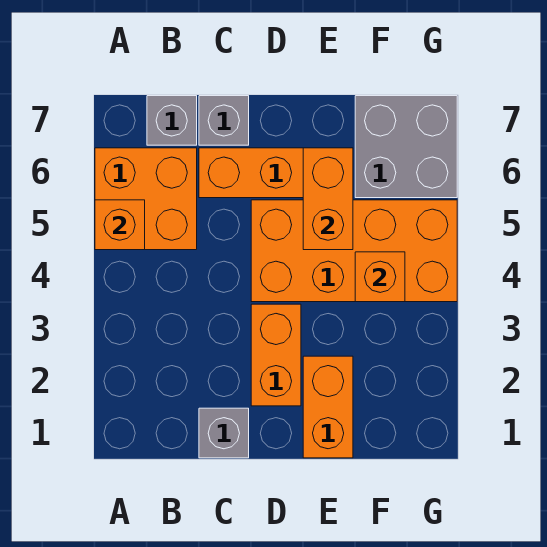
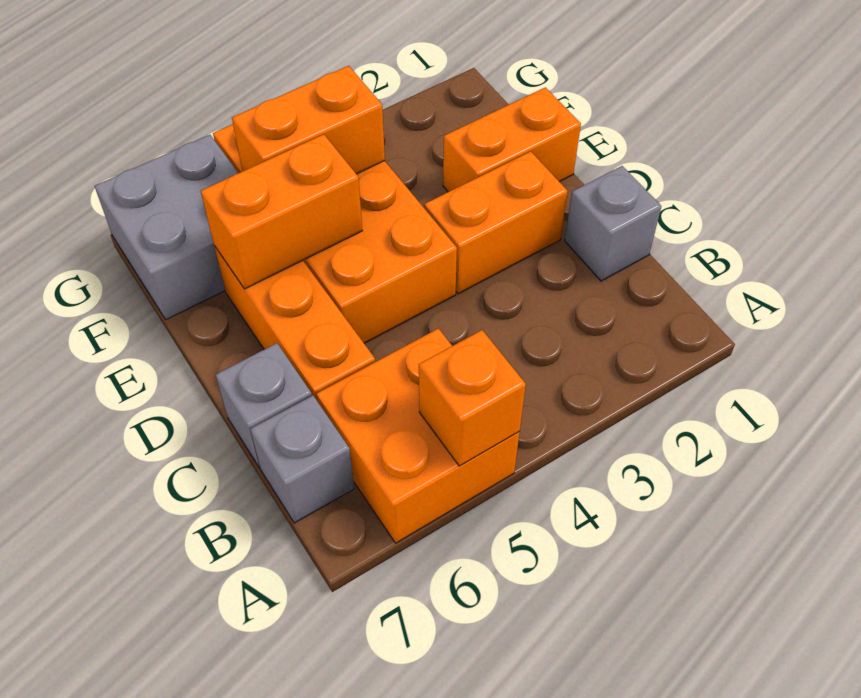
orange 1x1 brick [355,252,405,302] -> orange 1x2 brick [232,66,385,174]

